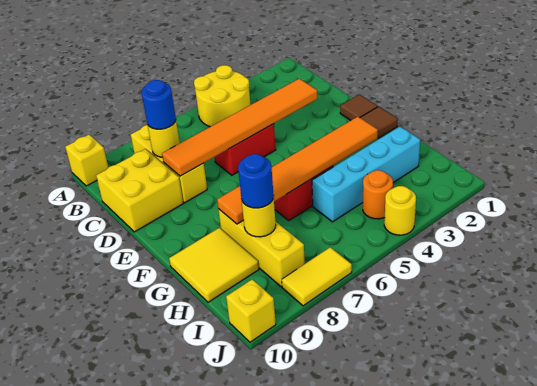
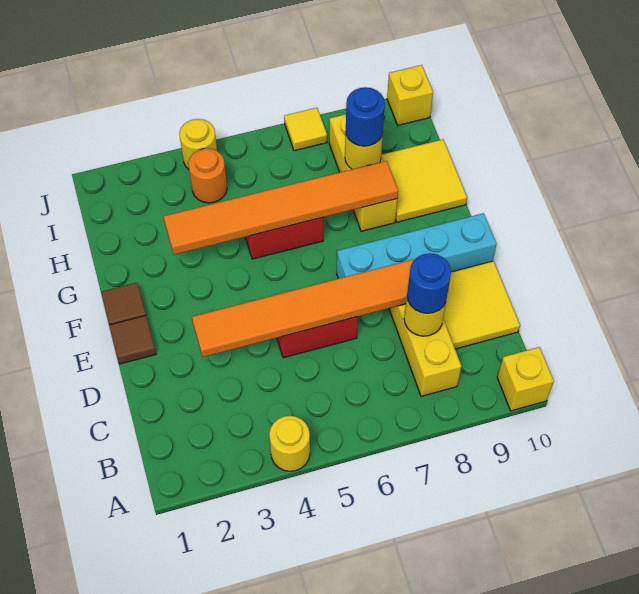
yellow 2x2 round brick [194,65,251,127] -> yellow 1x1 round brick [269,416,310,471]
yellow 2x2 brick [96,149,183,232] -> yellow 2x2 tile [443,261,520,349]
cyan 1x4 brick [312,127,420,222] -> cyan 1x4 brick moved to [337,213,496,279]
yellow 1x2 tile [282,247,352,306] -> yellow 1x1 tile [284,108,327,151]

